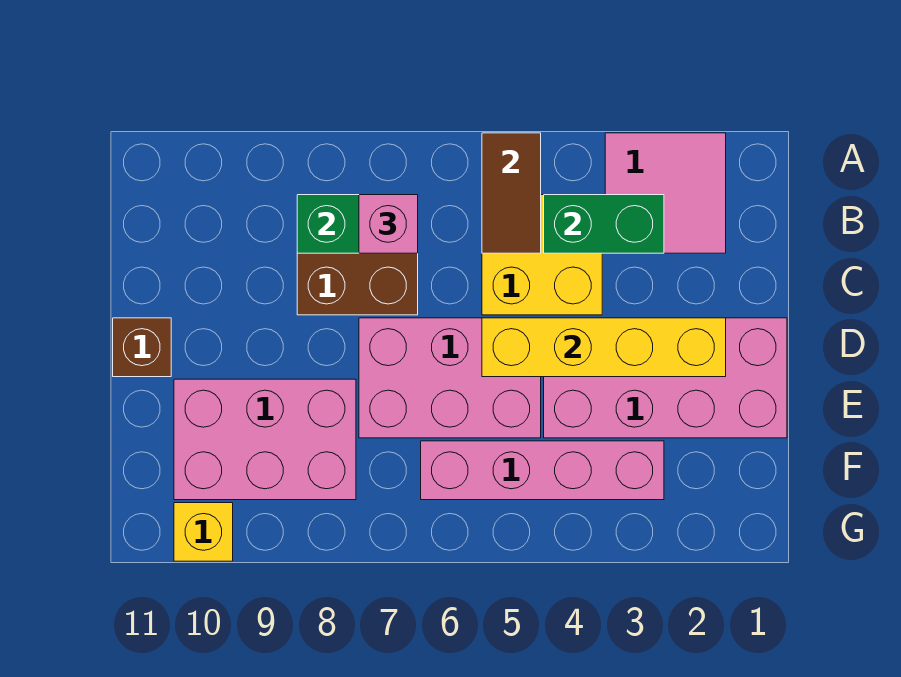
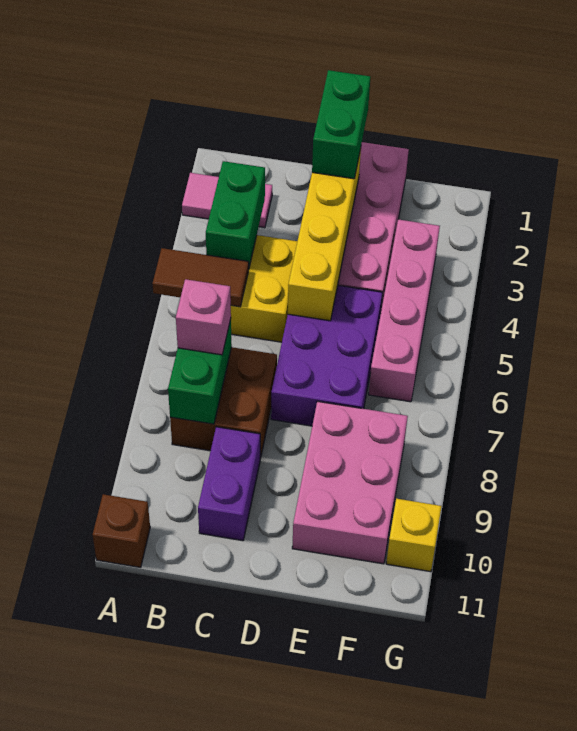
pink 2x2 tile [605,133,726,253] -> pink 1x2 tile [182,173,272,228]
none -> purple 1x2 brick [198,427,260,541]
none -> green 1x2 brick [312,70,370,179]
pink 2x3 brick [359,318,541,438] -> purple 2x3 brick [271,285,382,426]
brown 1x1 brick [113,318,171,377] -> brown 1x1 brick moved to [93,494,150,567]

